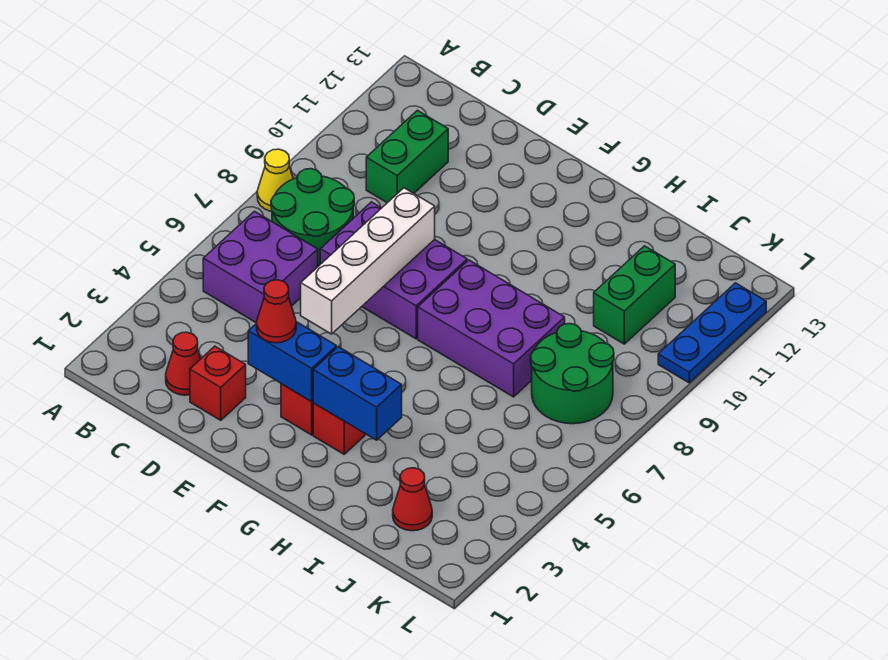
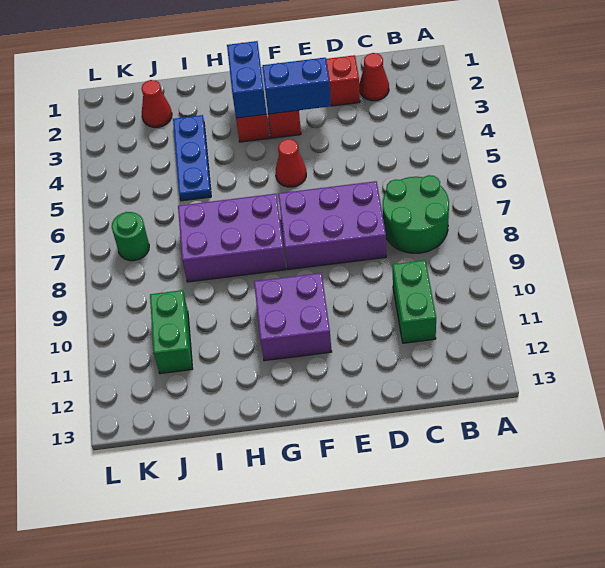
yellow 1x1 cone [257,149,293,212] -> none
purple 2x2 brick [203,211,318,323] -> purple 2x2 brick moved to [254,273,332,361]
red 1x1 cone [257,280,296,343] -> red 1x1 cone moved to [275,139,306,187]
white 1x4 brick [301,188,435,334] -> none
blue 1x2 brick [313,347,402,440] -> blue 1x2 brick turned to [227,41,267,118]
green 2x2 round brick [531,324,614,424] -> green 1x1 round brick [112,212,149,261]
blue 1x3 plate [658,283,766,383] -> blue 1x3 plate moved to [173,115,211,201]

